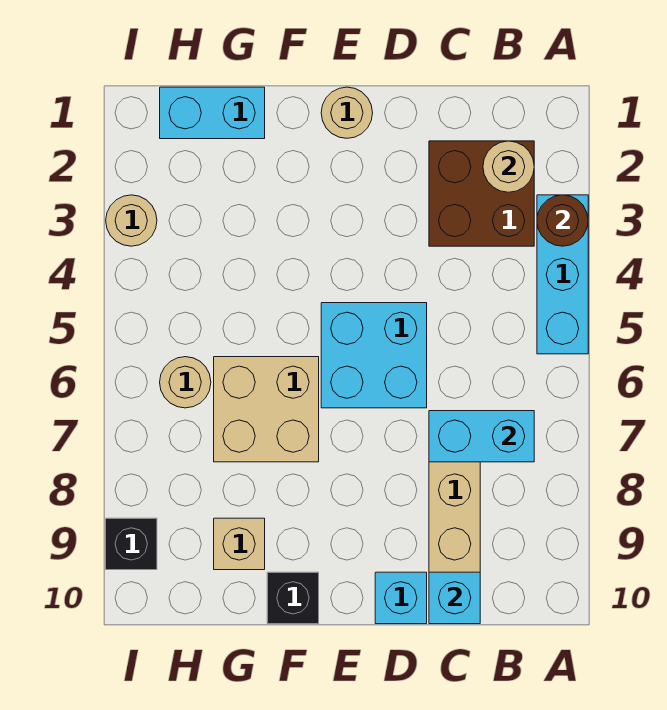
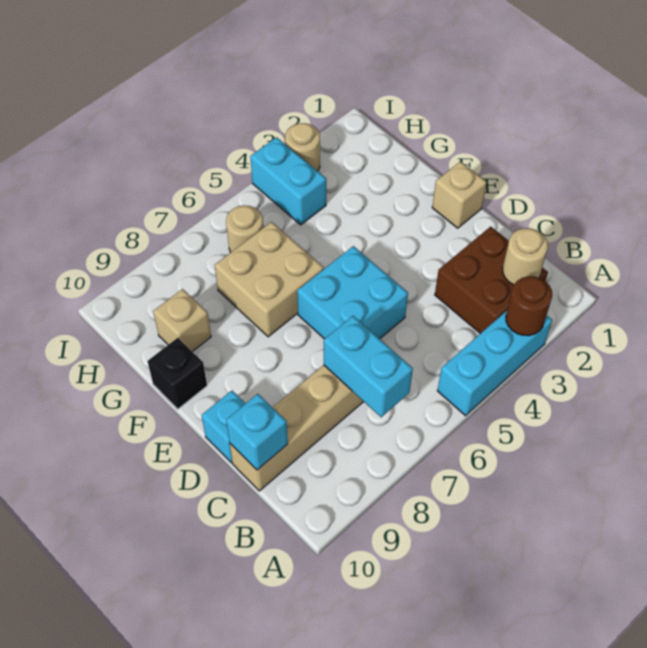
tan 1x1 round brick [321,87,373,138] -> tan 1x1 brick [432,162,487,228]
cyan 1x2 brick [160,87,265,139] -> cyan 1x2 brick moved to [250,137,326,225]
black 1x1 brick [106,518,157,570] -> none

